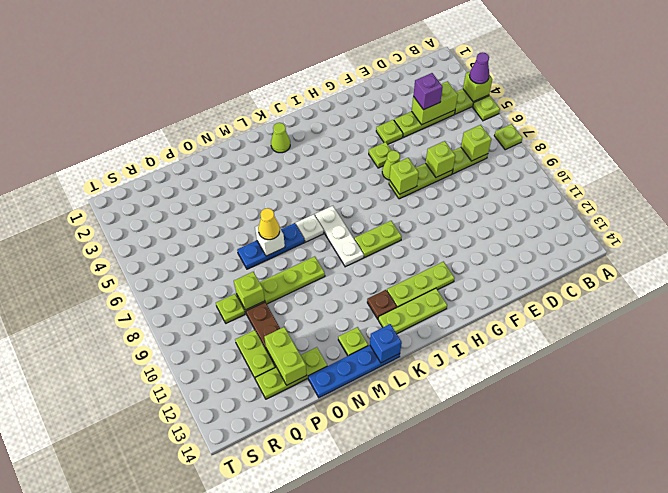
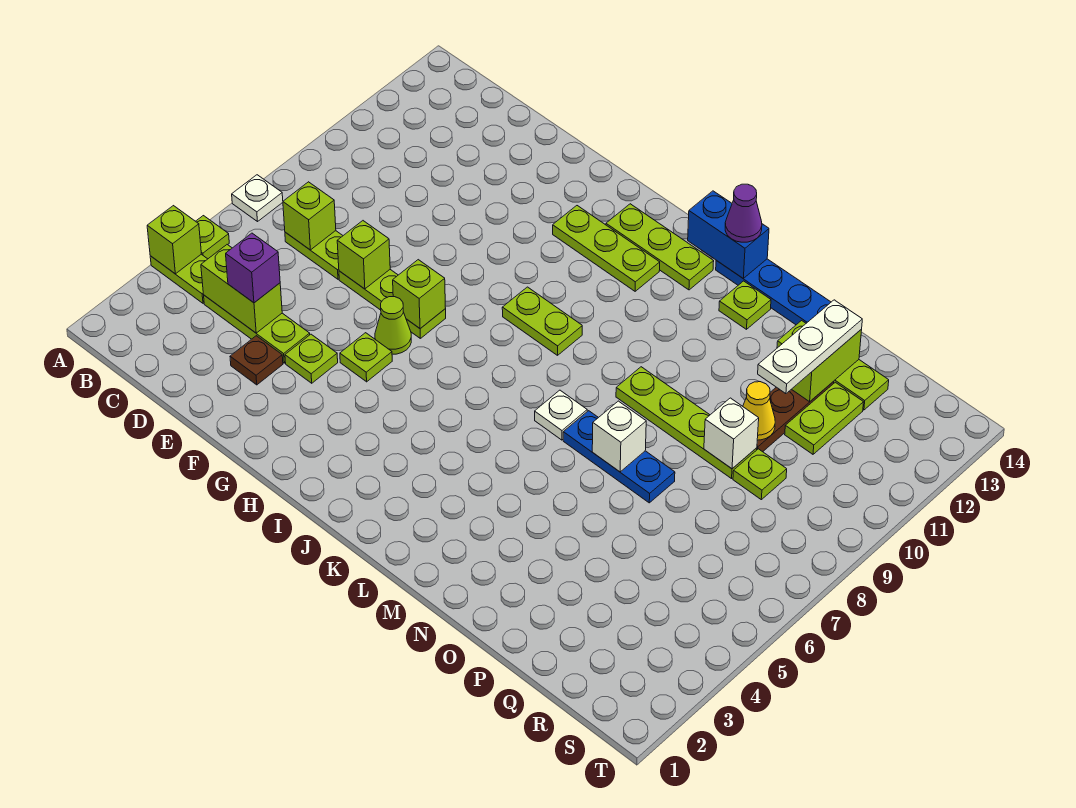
purple 1x1 cone [470,52,489,84] -> purple 1x1 cone moved to [725,184,762,242]
lime 1x1 plate [494,124,522,150] -> white 1x1 plate [232,175,283,221]
lime 1x1 cone [271,123,290,153] -> none
white 1x3 plate [315,206,364,267] -> white 1x3 plate moved to [758,300,862,394]
brown 1x1 plate [367,290,397,319] -> brown 1x1 plate moved to [230,336,283,385]
blue 1x1 brick [370,324,402,363] -> blue 1x2 brick [688,191,769,278]
yellow 1x1 cone [258,208,280,240] -> yellow 1x1 cone moved to [743,382,775,440]
lime 1x1 brick [234,272,265,310] -> white 1x1 brick [704,398,759,469]

